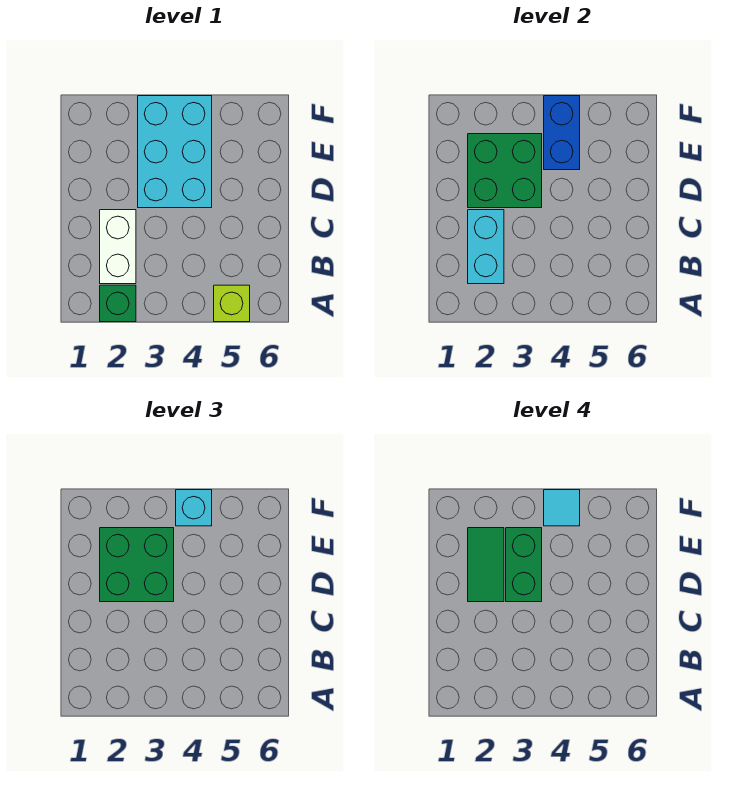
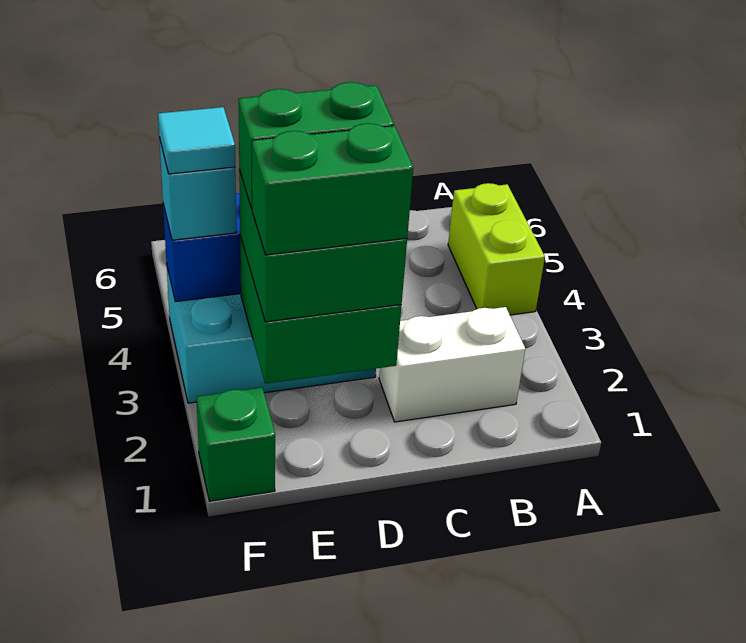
green 1x1 brick [100,285,136,322] -> green 1x1 brick moved to [197,387,275,501]
lime 1x1 brick [214,285,250,322] -> lime 1x2 brick [448,183,545,315]
cyan 1x2 brick [468,210,504,284] -> none
green 1x2 tile [468,528,504,602] -> green 1x2 brick [252,123,413,255]

